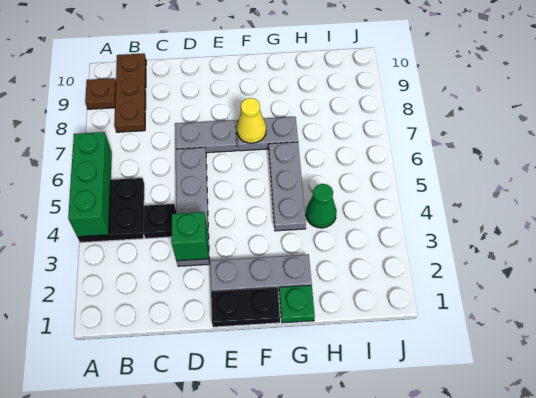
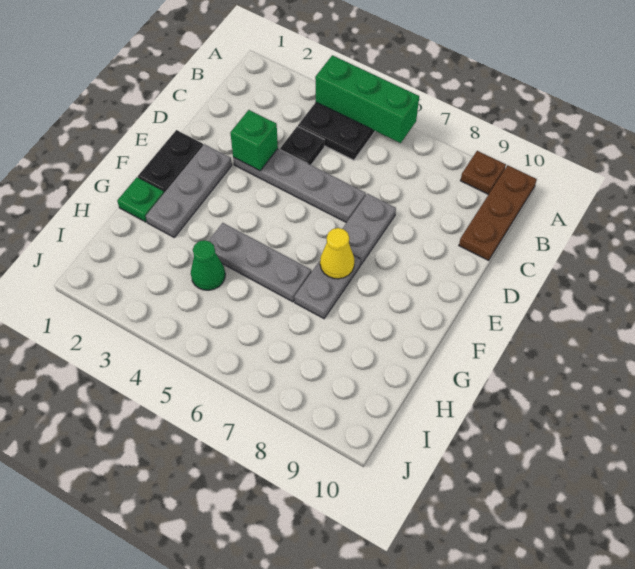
brown 1x3 plate [114,53,146,132] -> brown 1x3 plate turned to [459,165,537,260]

